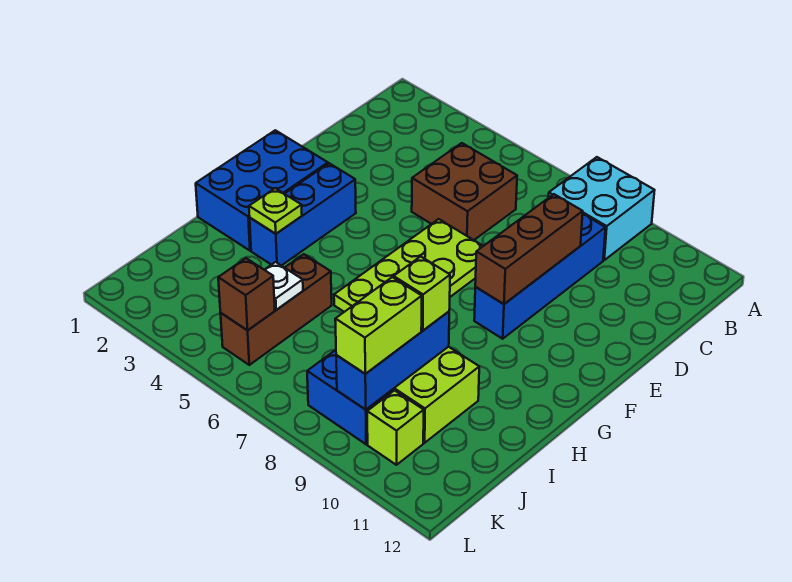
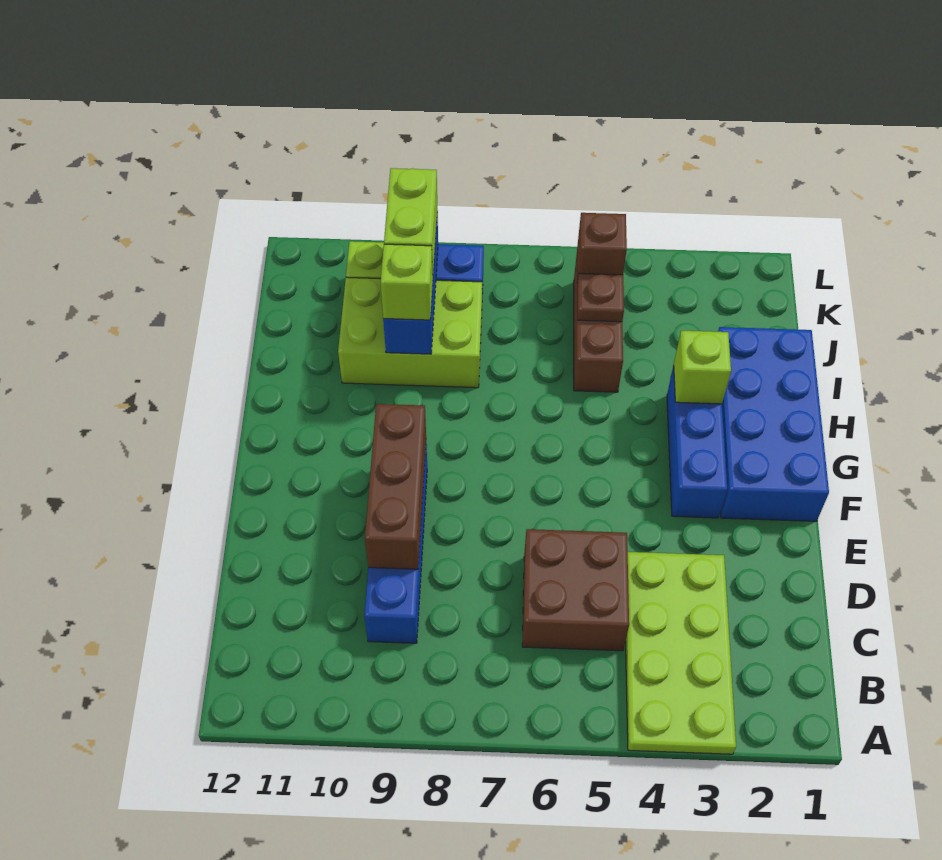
cyan 2x2 brick [549,157,655,260] -> none
lime 2x4 plate [334,219,483,312] -> lime 2x4 plate moved to [626,552,736,754]
blue 2x3 brick [196,130,328,251] -> blue 2x4 brick [718,327,829,521]
lime 1x1 plate [249,188,302,234] -> lime 1x1 brick [674,331,731,404]
white 1x1 plate [265,262,303,310] -> brown 1x1 plate [577,273,624,322]

